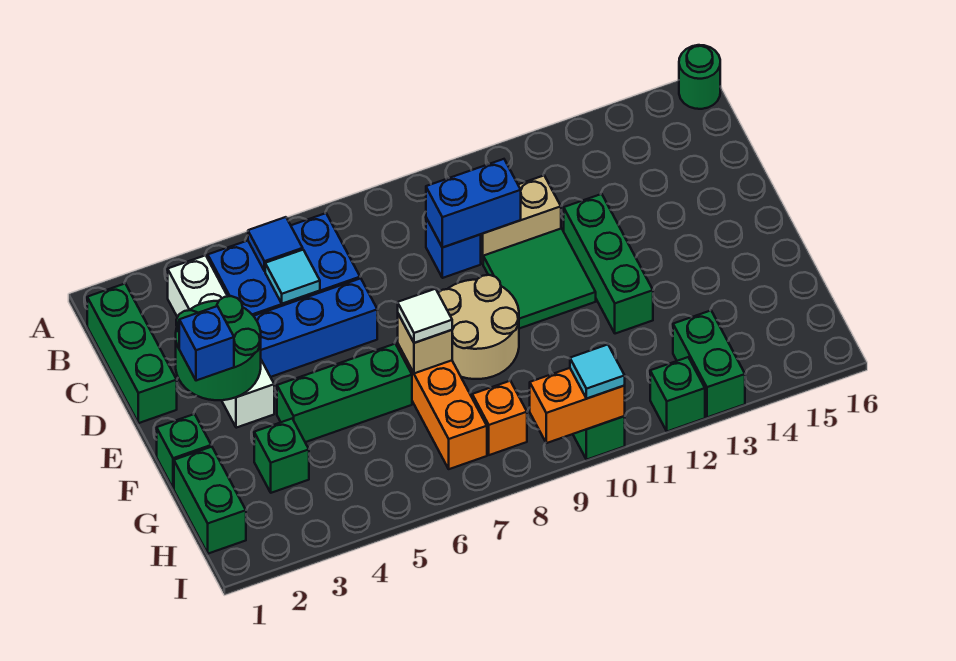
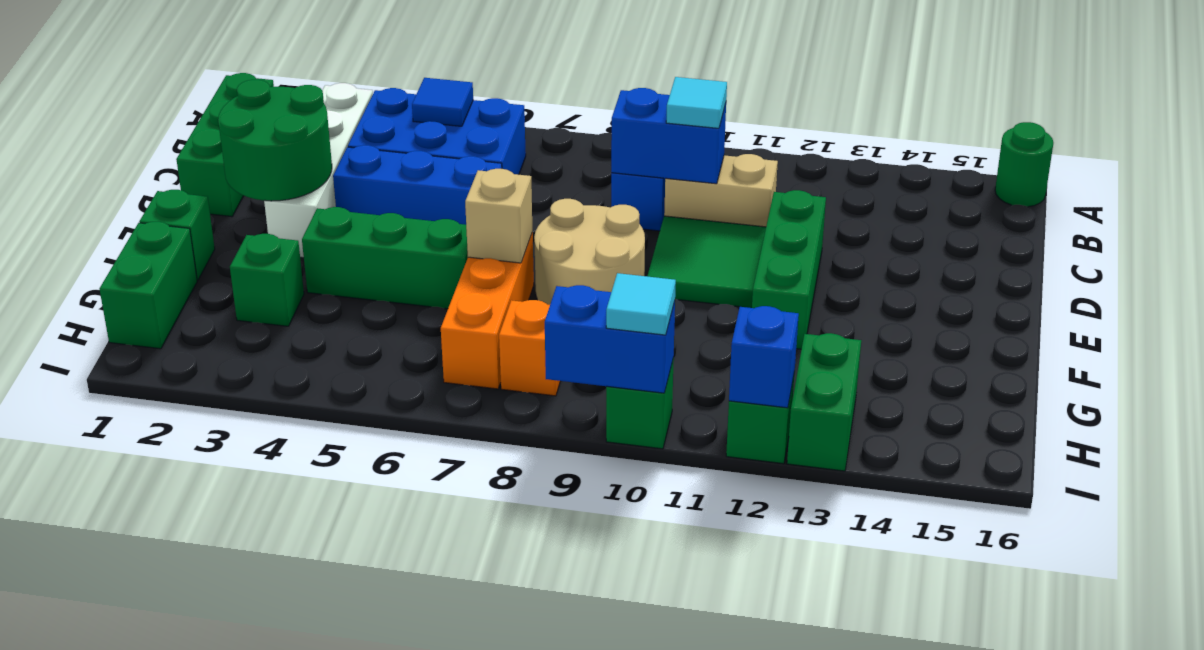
cyan 1x1 tile [265,250,320,304] -> cyan 1x1 tile moved to [666,77,727,128]
blue 1x1 brick [179,306,234,381] -> blue 1x1 brick moved to [729,306,799,408]
white 1x1 tile [398,289,452,343] -> none
orange 1x2 brick [530,368,625,443] -> blue 1x2 brick [545,285,675,393]

